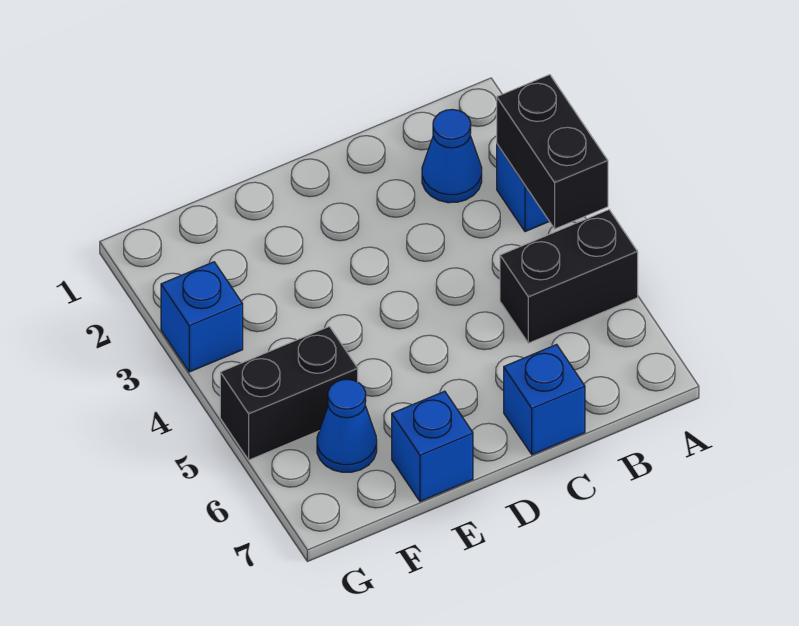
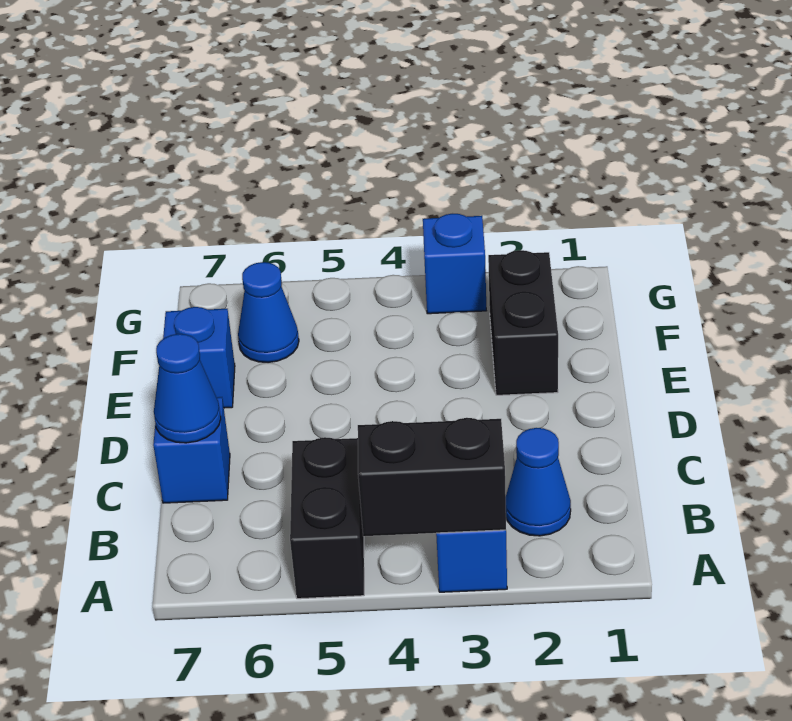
none -> blue 1x1 cone [154,334,221,443]
black 1x2 brick [220,327,358,460] -> black 1x2 brick moved to [488,250,558,395]

